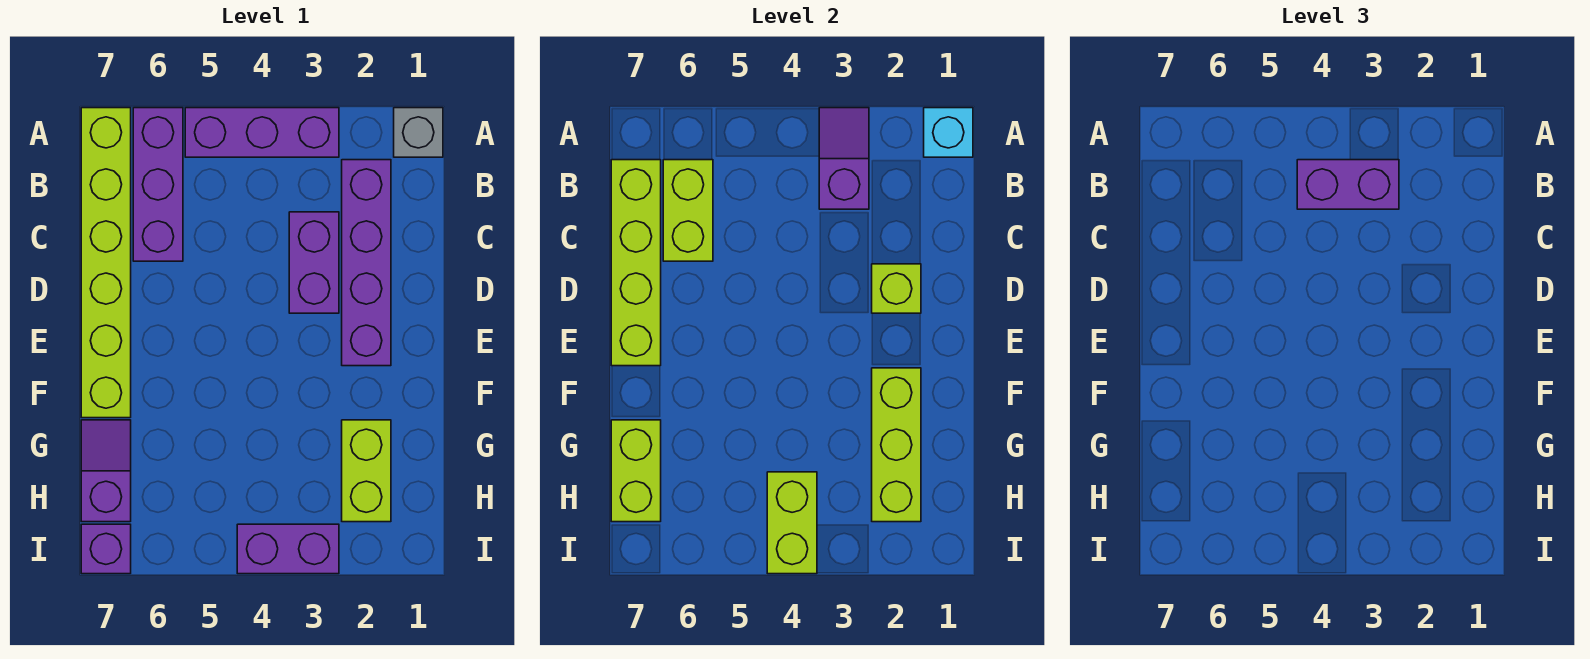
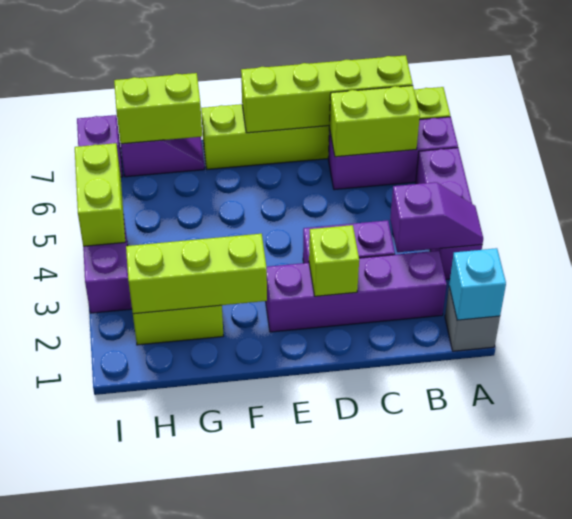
purple 1x2 brick [1297,160,1399,209] -> none
lime 1x2 brick [767,472,817,574] -> lime 1x2 brick turned to [75,143,125,246]

